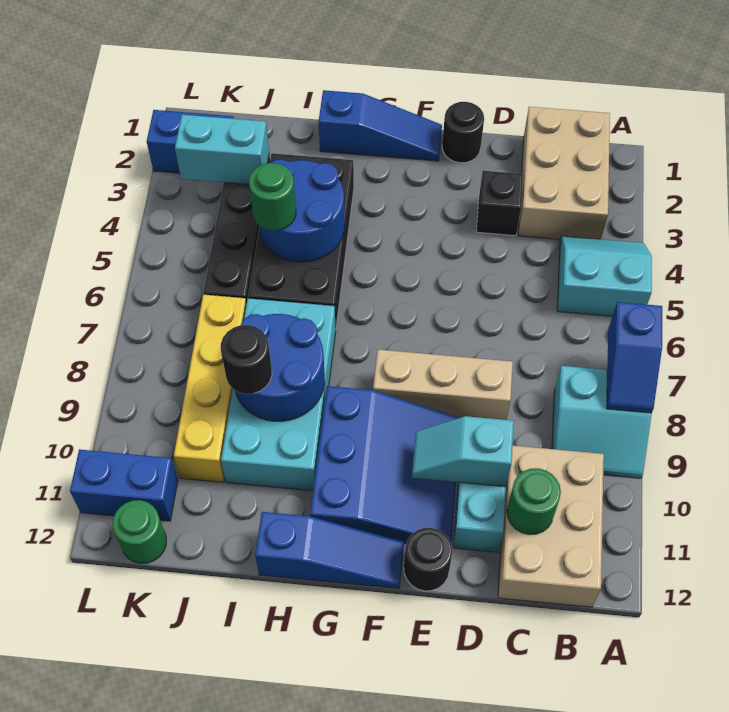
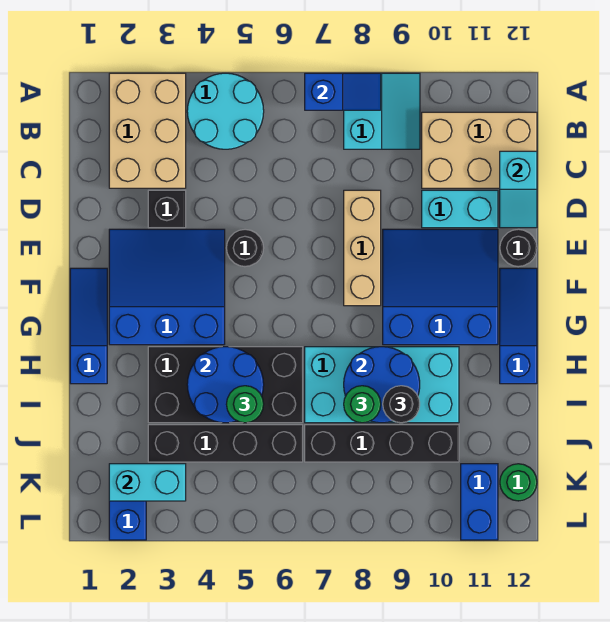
cyan 2x2 slope [557,236,652,316] -> cyan 2x2 round brick [187,73,264,149]
tan 2x3 brick [518,107,610,239] -> tan 2x3 brick turned to [109,73,186,188]
green 1x1 round brick [507,468,561,535] -> green 1x1 round brick moved to [344,386,381,423]
cyan 1x2 slope [412,416,514,487] -> cyan 1x2 slope moved to [500,151,537,228]
black 1x1 round brick [442,102,484,163] -> black 1x1 round brick moved to [227,229,264,267]
none -> blue 3x3 slope [109,229,225,345]
cyan 1x2 brick [175,115,269,184] -> cyan 1x2 brick turned to [109,464,186,501]
yellow 1x4 brick [174,294,246,482] -> black 1x4 brick [305,425,459,462]

